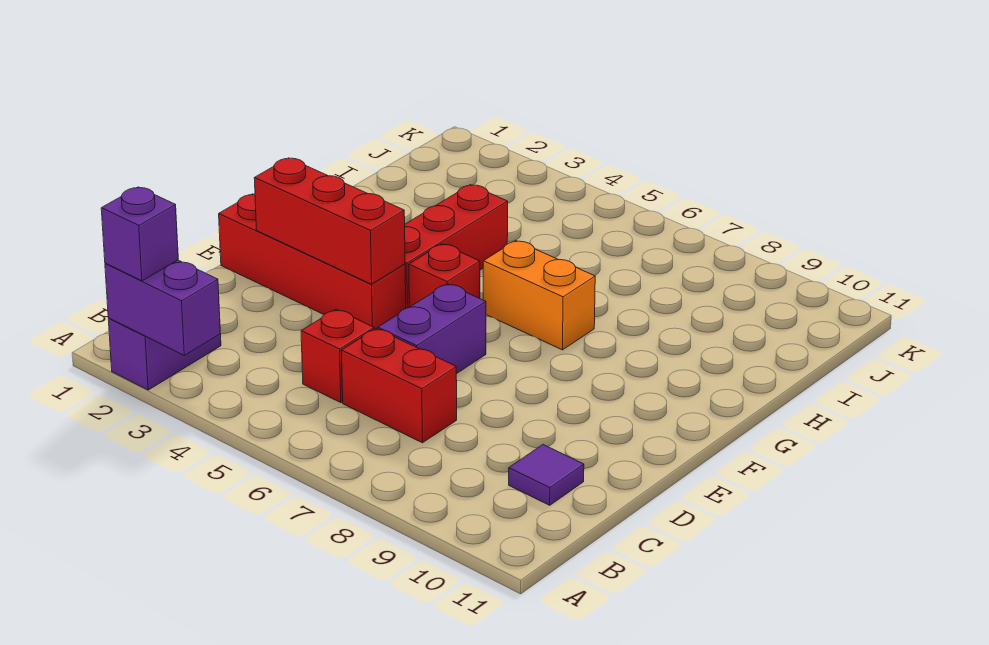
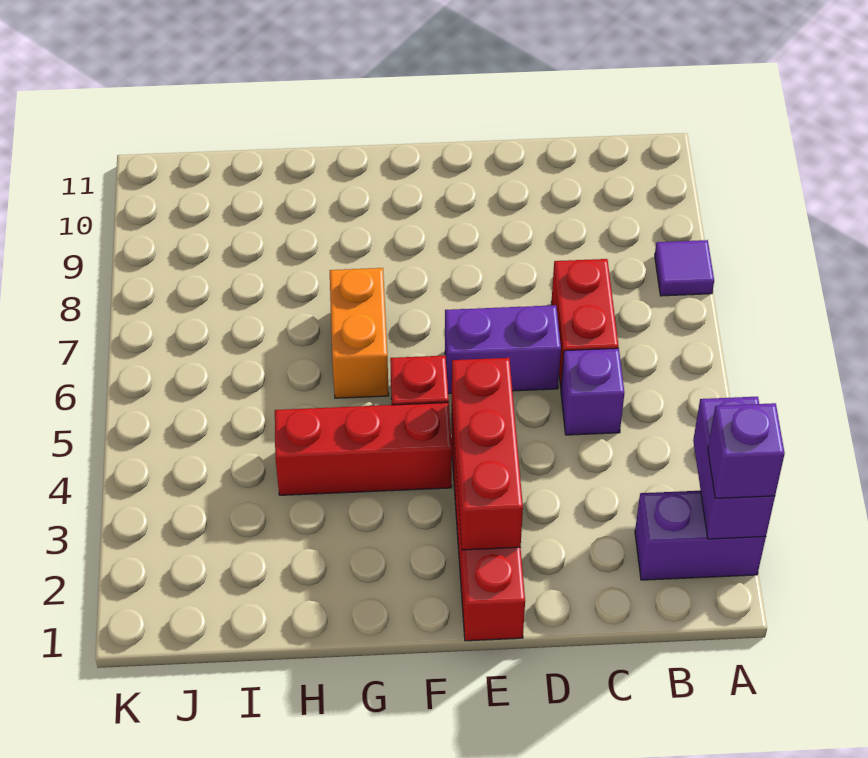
red 1x1 brick [301,309,374,403] -> purple 1x1 brick [561,348,624,435]
purple 1x1 tile [509,445,584,505] -> purple 1x1 tile moved to [655,240,714,296]

